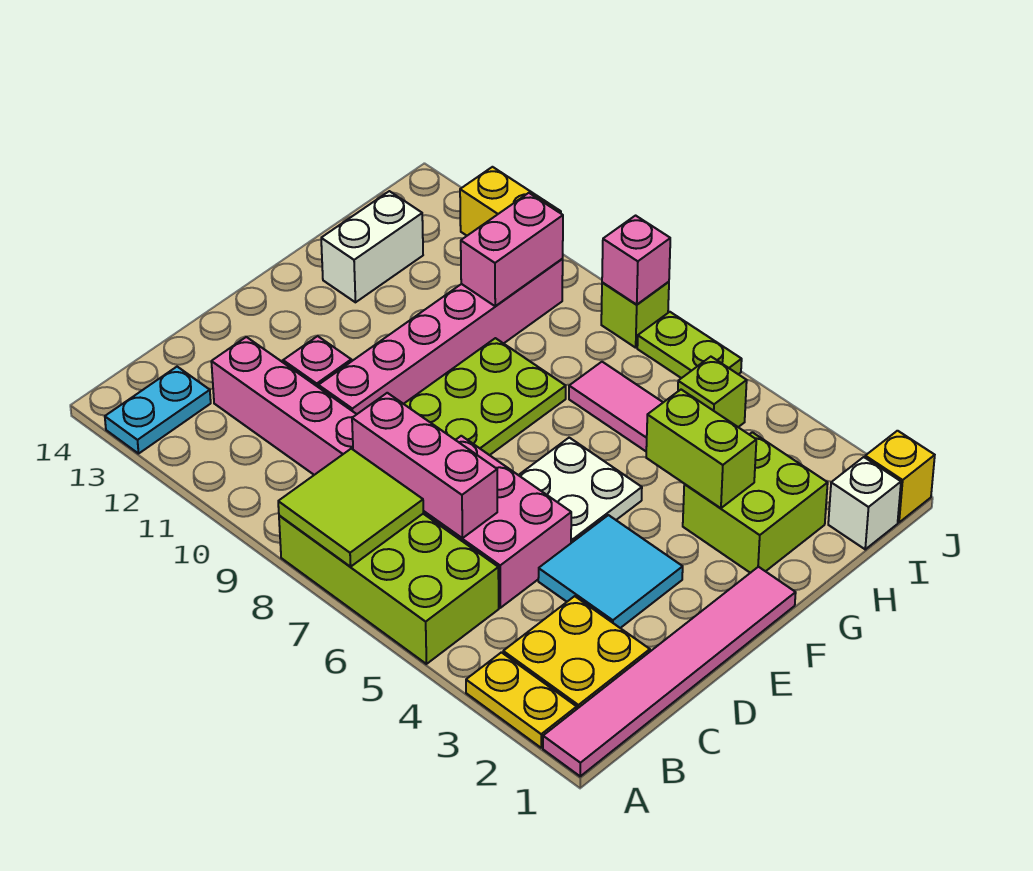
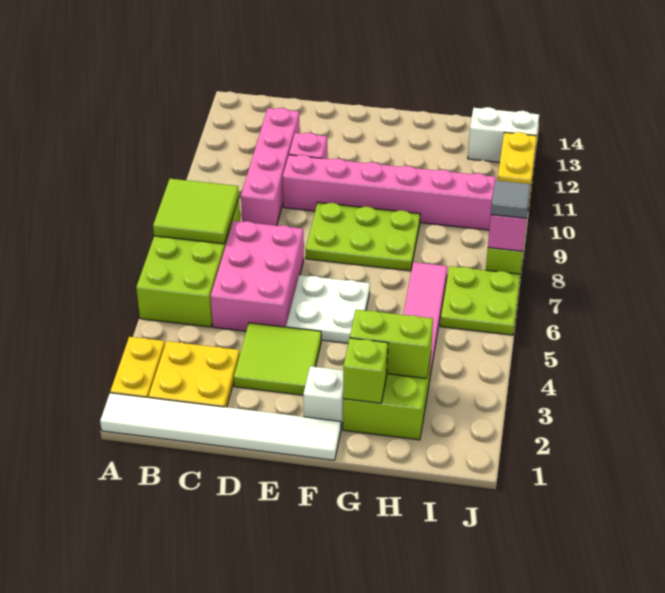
pink 1x6 tile [543,567,796,776] -> white 1x6 tile [100,393,341,460]
cyan 1x2 plate [105,367,211,454] -> none
pink 1x3 brick [352,393,497,538] -> none
cyan 2x2 tile [538,515,683,628] -> lime 2x2 tile [234,323,321,395]
lime 1x2 brick [646,390,756,508] -> lime 1x2 brick turned to [350,309,433,378]
white 1x2 brick [321,191,423,302] -> white 1x2 brick moved to [468,107,539,162]
pink 1x2 brick [461,193,563,306] -> none
white 1x1 brick [828,457,901,549] -> white 1x1 brick moved to [303,366,343,428]
lime 1x1 brick [678,357,747,427] -> lime 1x1 brick moved to [343,338,388,403]
yellow 1x1 brick [865,431,935,522] -> none
lime 1x2 plate [637,312,742,378] -> lime 2x2 plate [440,266,520,335]
none -> grey 1x1 tile [491,180,531,218]

